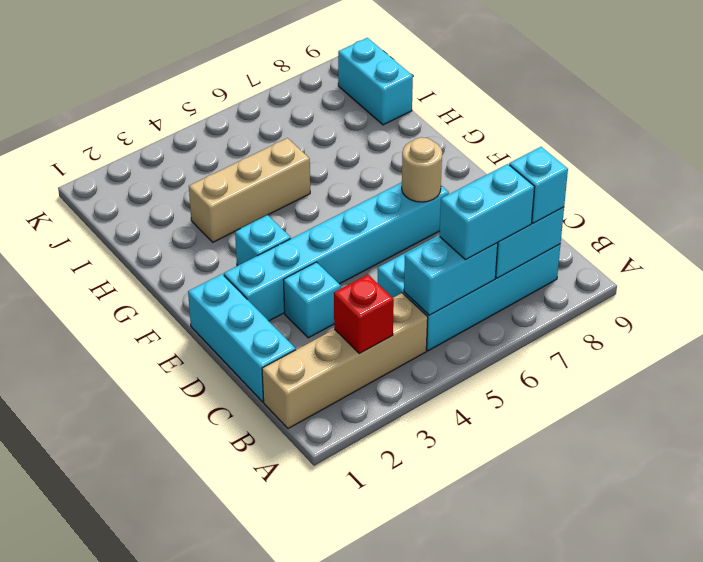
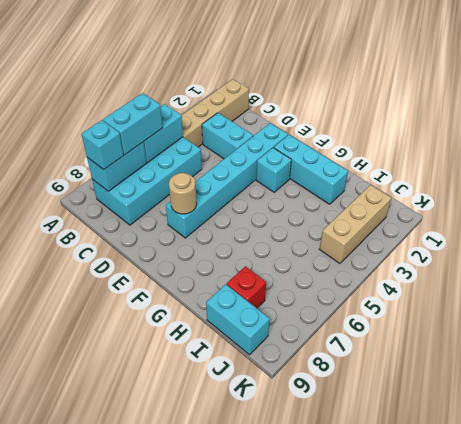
red 1x1 brick [334,275,394,354] -> red 1x1 brick moved to [227,266,266,308]
cyan 1x3 brick [188,274,296,402] -> cyan 1x3 brick moved to [274,135,348,204]
cyan 1x1 brick [284,262,341,338] -> cyan 1x2 brick [202,113,253,159]
tan 1x3 brick [189,138,310,242] -> tan 1x3 brick moved to [319,185,391,263]

